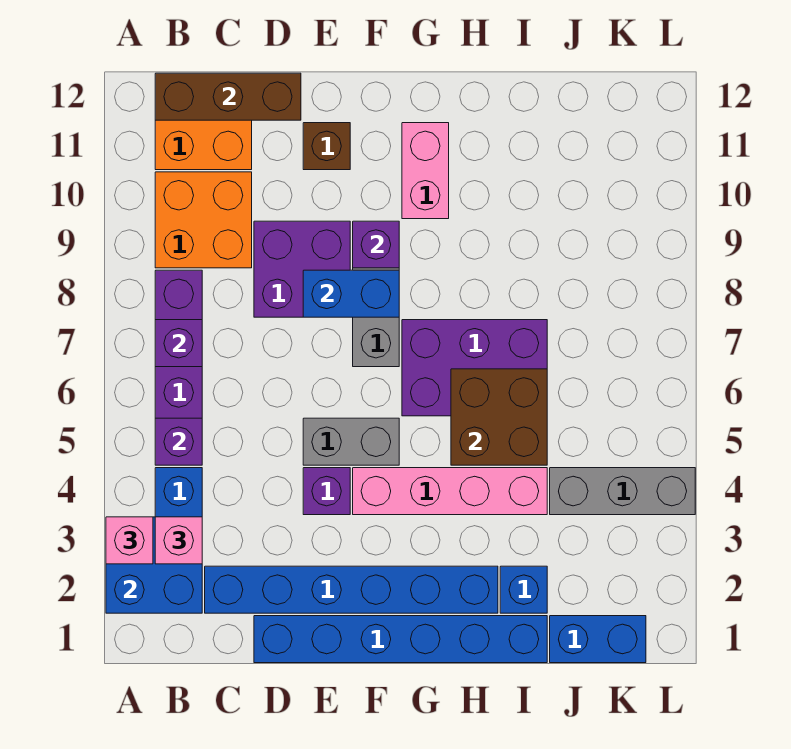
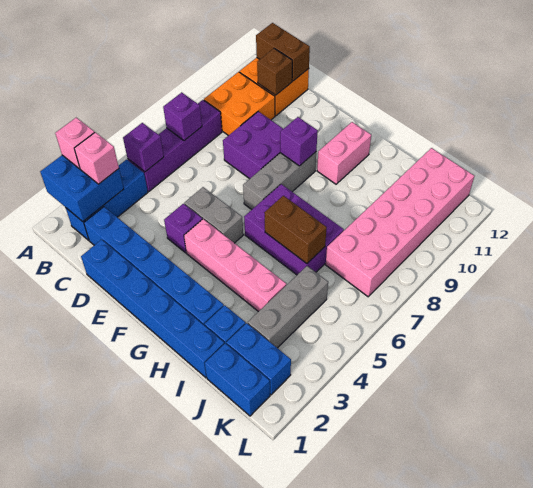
brown 1x3 brick [155,73,301,120] -> brown 1x2 brick [256,23,310,81]
blue 1x2 brick [303,270,399,317] -> blue 1x2 brick moved to [226,323,291,395]
brown 1x1 brick [303,123,350,170] -> brown 1x1 brick moved to [257,49,292,95]
brown 2x2 brick [451,369,547,465] -> brown 1x2 brick [264,196,327,264]
grey 1x3 brick [550,468,695,515] -> grey 1x3 brick turned to [248,266,328,348]
none -> pink 2x6 brick [326,148,474,297]

